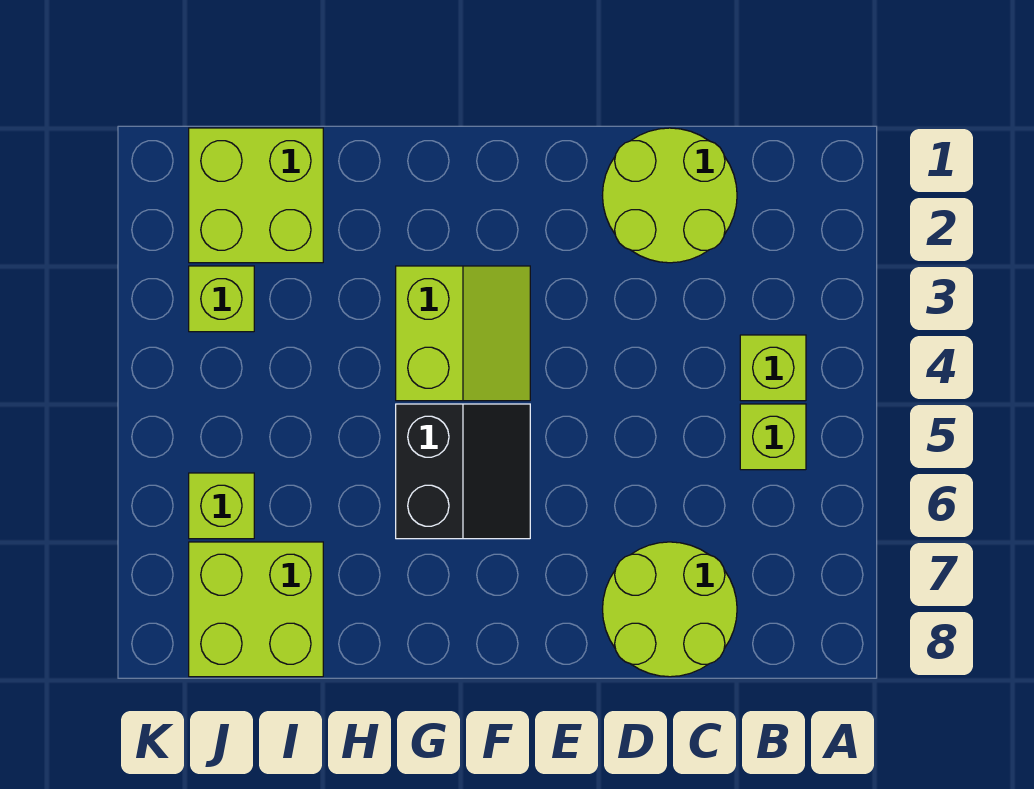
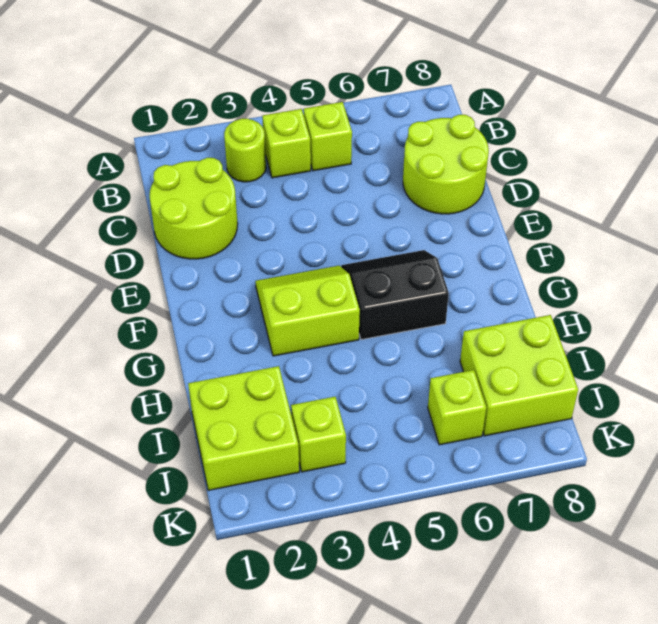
none -> lime 1x1 round brick [224,119,266,182]

